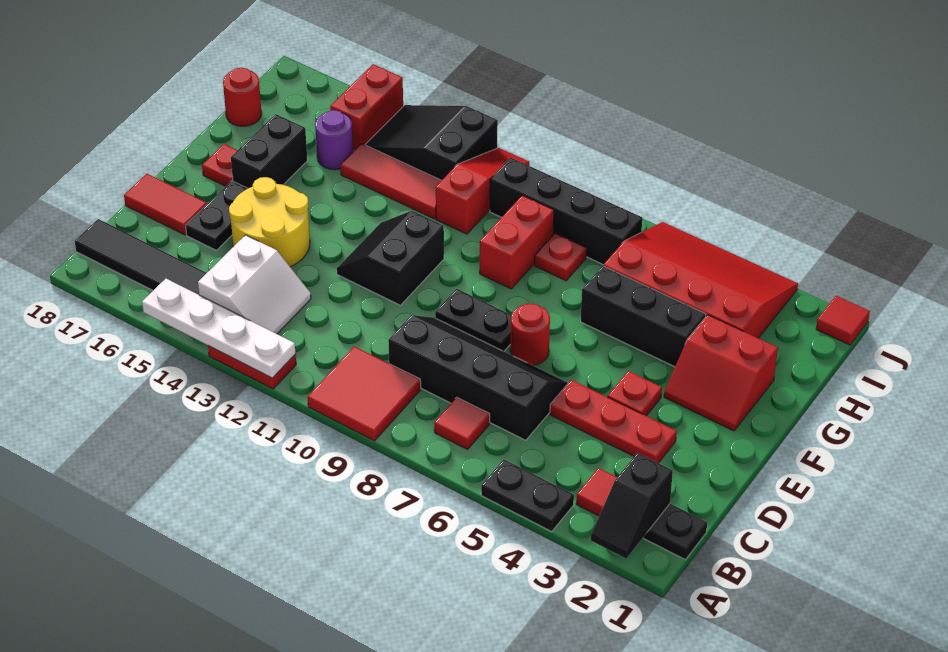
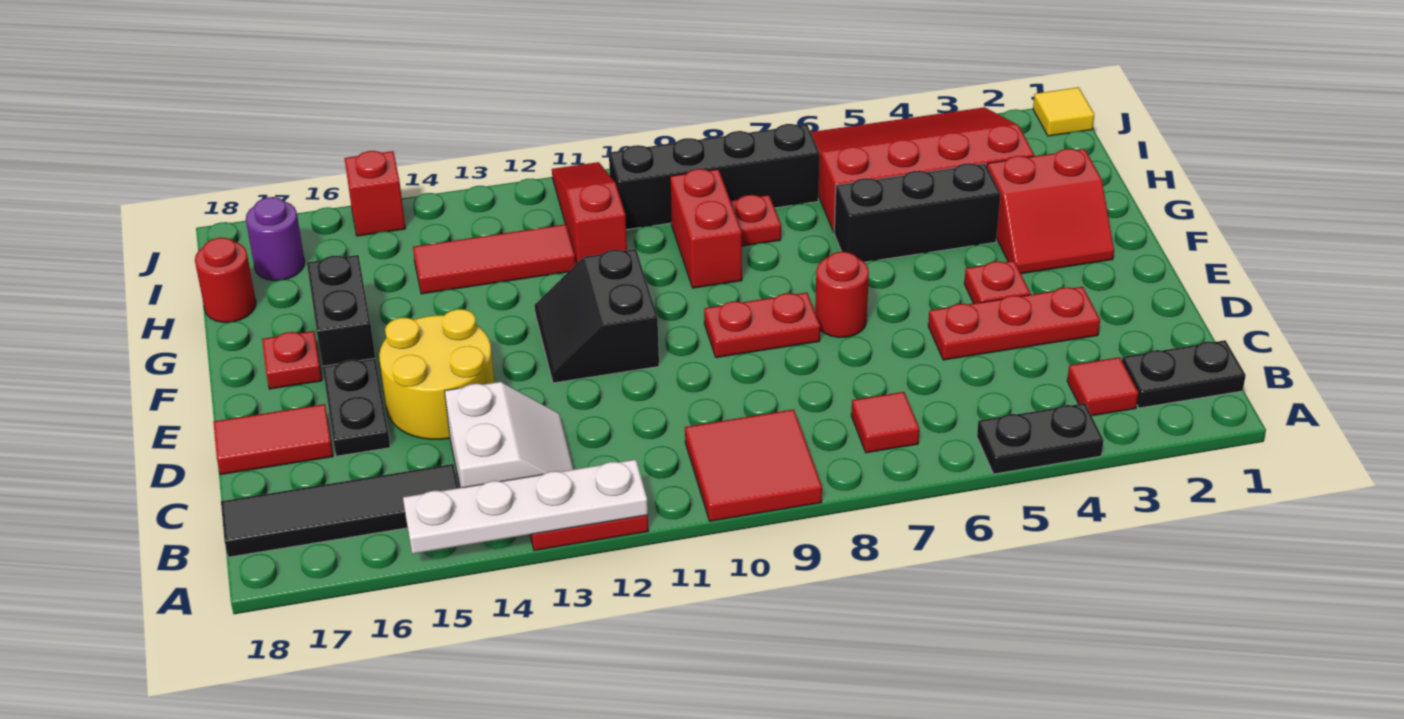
black 1x2 slope [591,453,673,558] -> none
black 2x4 slope [388,315,568,440] -> none
black 1x2 plate [435,289,511,351] -> red 1x2 plate [704,293,820,358]
purple 1x1 round brick [315,110,353,170] -> purple 1x1 round brick moved to [246,197,305,281]
black 2x3 slope [365,105,498,180] -> none
red 1x2 brick [330,64,403,149] -> red 1x1 brick [344,151,405,236]
red 1x1 tile [816,296,870,345] -> yellow 1x1 tile [1033,87,1094,136]

